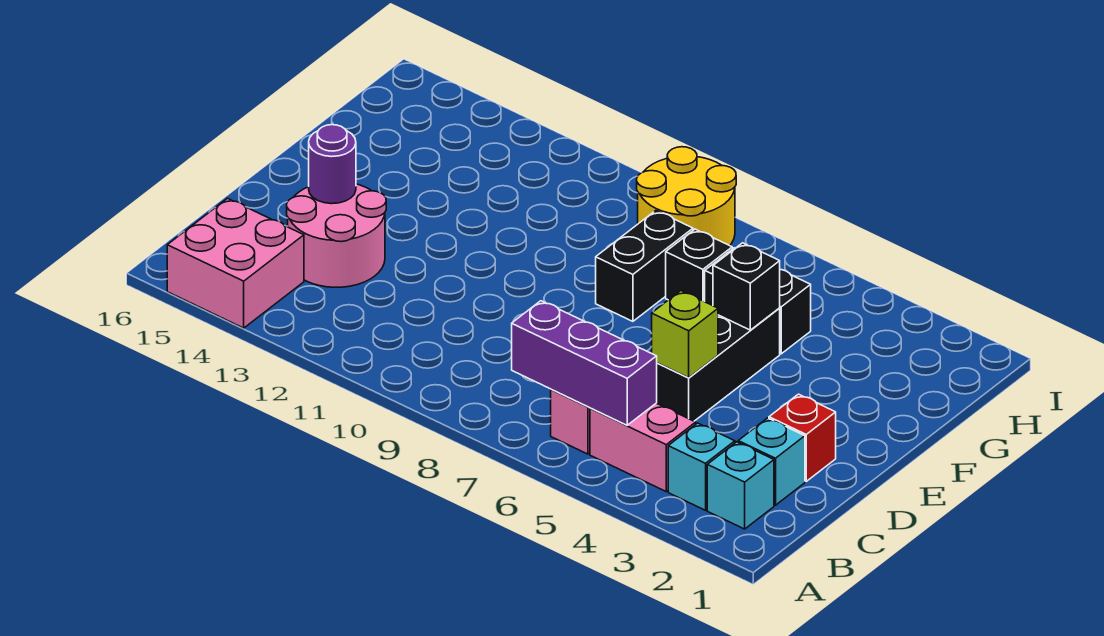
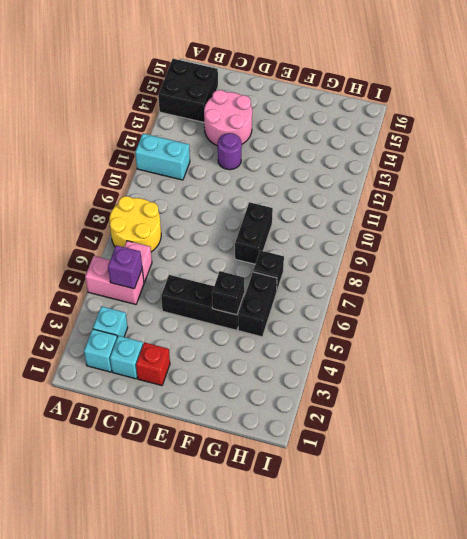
none -> cyan 1x2 brick [135,133,190,180]
pink 2x2 brick [167,198,304,328] -> black 2x2 brick [158,59,218,122]
pink 1x2 brick [590,403,696,491] -> pink 1x2 brick turned to [85,256,144,305]
purple 1x3 brick [512,301,657,425] -> purple 1x1 brick [108,245,142,289]
lime 1x1 brick [652,291,718,378] -> none
purple 1x1 round brick [309,125,356,204] -> purple 1x1 round brick moved to [218,133,242,170]
black 1x2 brick [596,211,693,321] -> black 1x2 brick turned to [235,202,273,264]
yellow 2x2 round brick [637,147,736,246] -> yellow 2x2 round brick moved to [109,196,161,252]

